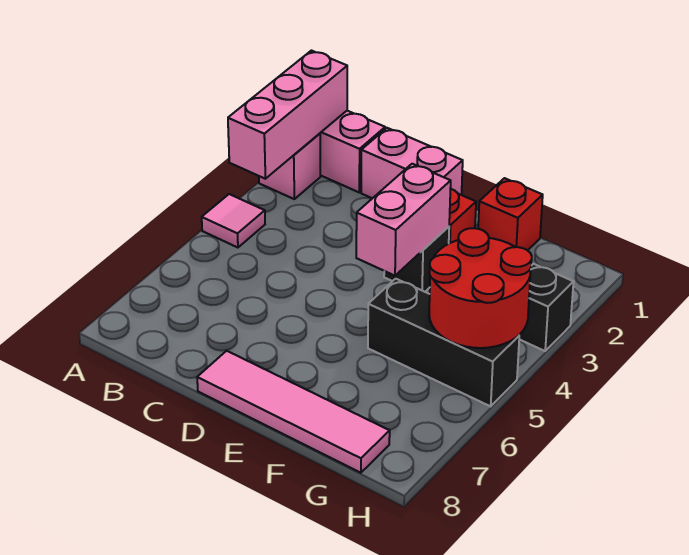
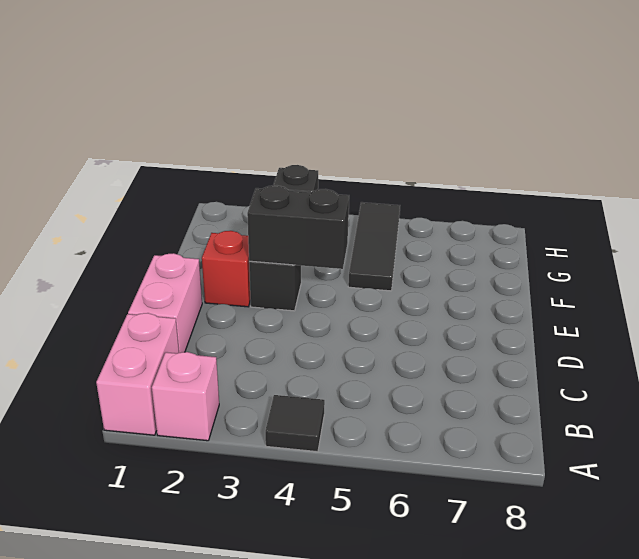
pink 1x3 brick [228,51,347,179] -> none
pink 1x1 tile [202,194,265,248] -> black 1x1 tile [265,395,325,452]
pink 1x4 tile [197,351,390,473] -> none
pink 1x2 brick [356,164,451,276] -> black 1x2 brick [247,186,349,269]
red 1x1 brick [478,178,543,250] -> none
black 1x3 brick [368,279,519,406] -> black 1x3 tile [348,202,400,291]
red 2x2 round brick [429,228,532,348] -> none

